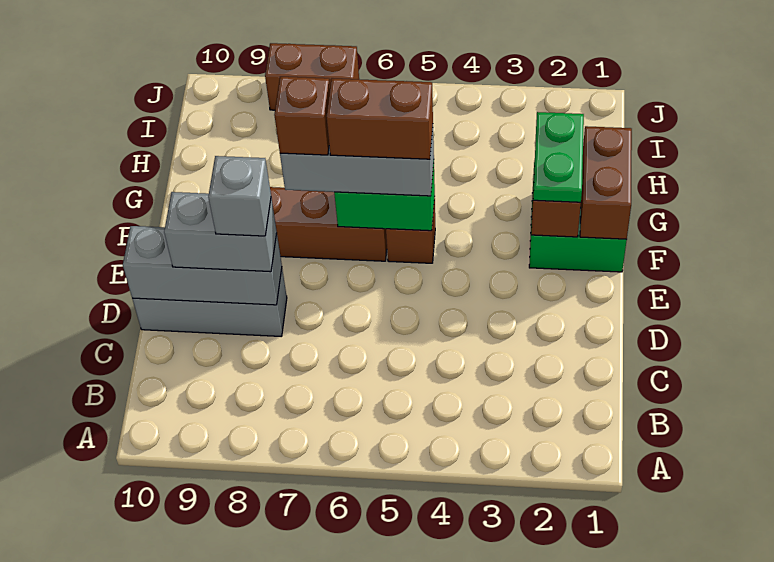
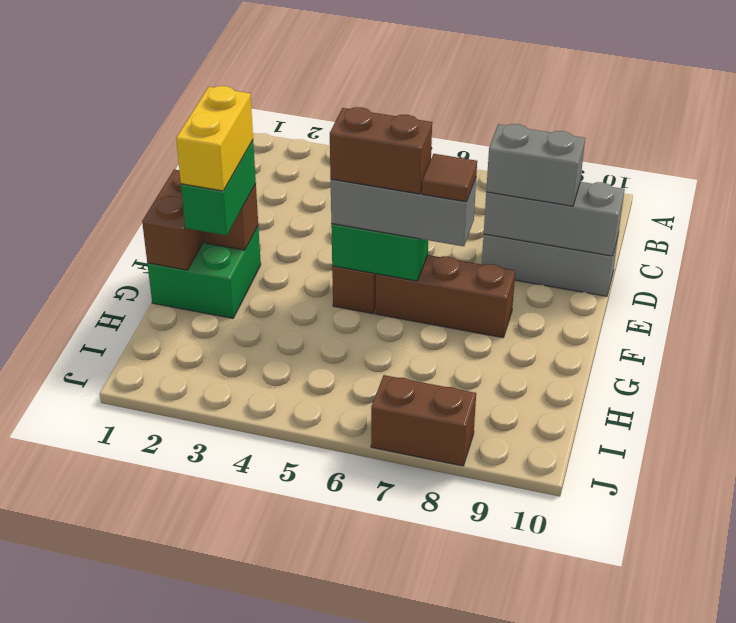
grey 1x1 brick [208,156,271,236] -> none
green 1x2 plate [533,112,584,202] -> green 1x2 brick [181,140,256,236]
none -> yellow 1x2 brick [176,86,253,191]
brown 1x1 brick [274,77,330,155] -> brown 1x1 tile [422,154,477,202]

